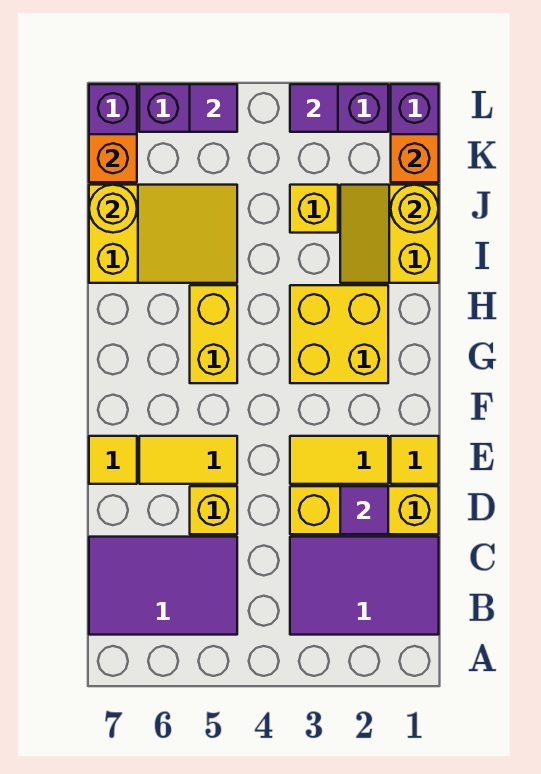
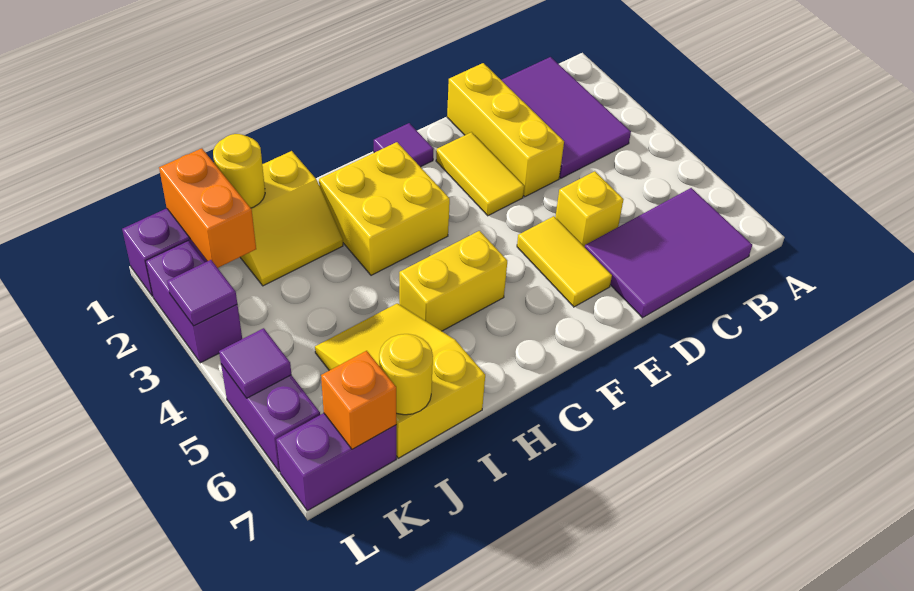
purple 2x3 tile [89,537,237,635] -> purple 2x3 tile turned to [585,188,752,318]
purple 1x1 tile [340,486,388,534] -> purple 1x1 tile moved to [374,123,433,167]
yellow 1x1 tile [391,436,439,484] -> none
yellow 1x1 tile [89,436,137,484] -> none
yellow 1x1 brick [290,185,338,233] -> none
orange 1x1 brick [391,134,439,182] -> orange 1x2 brick [159,148,256,268]

